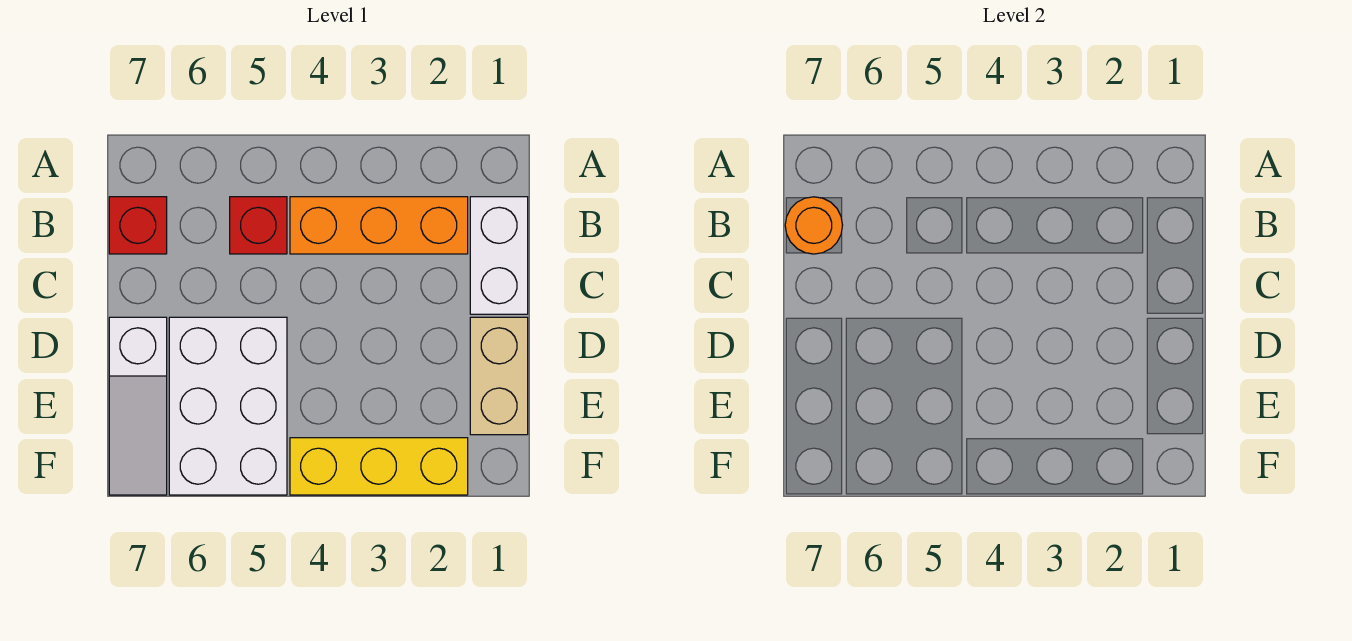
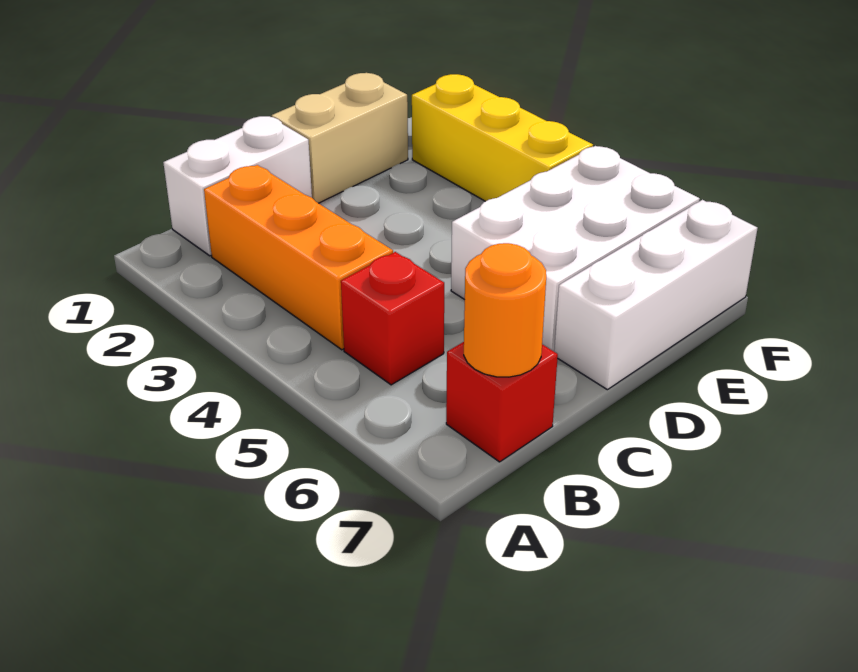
white 1x3 slope [109,317,167,495] -> white 1x3 brick [554,200,758,390]

